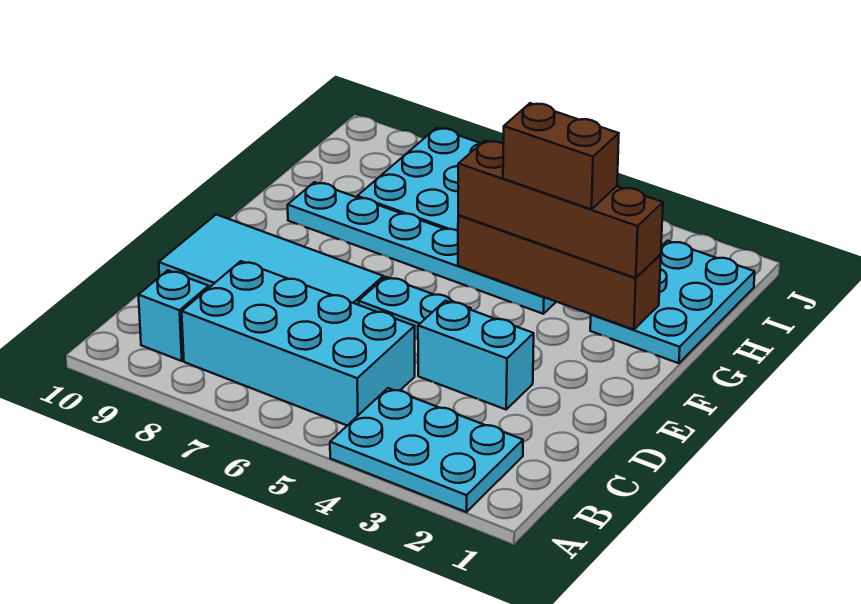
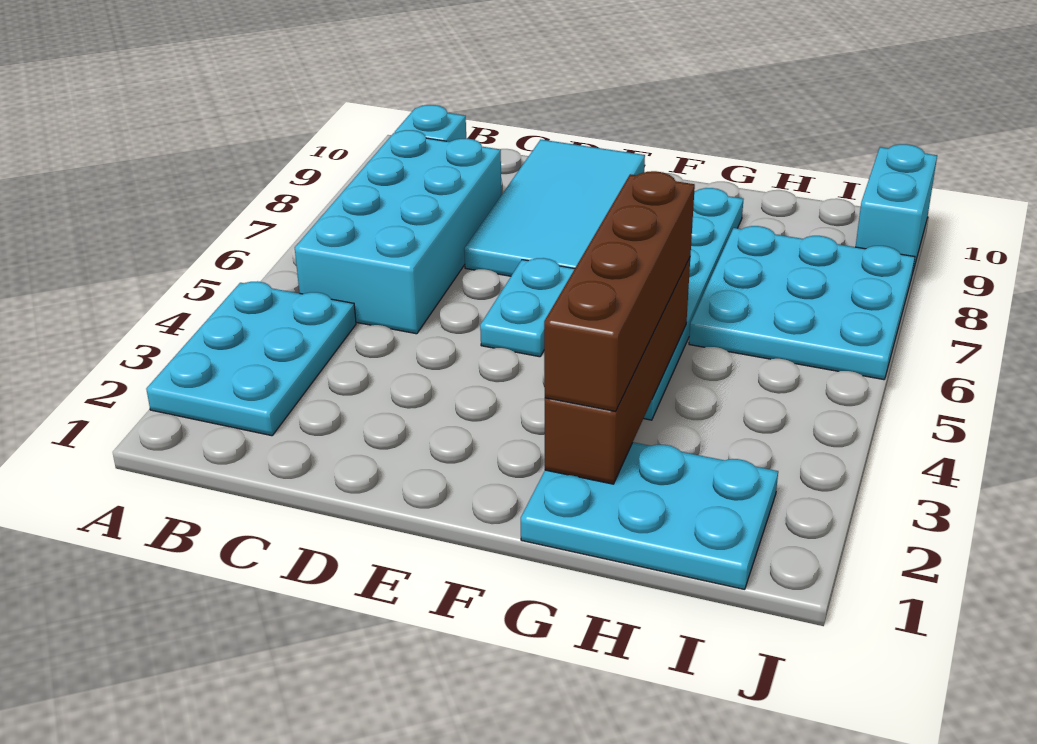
cyan 1x2 brick [418,301,534,409] -> cyan 1x2 brick moved to [856,144,937,270]
brown 1x2 brick [503,103,619,209] -> none

